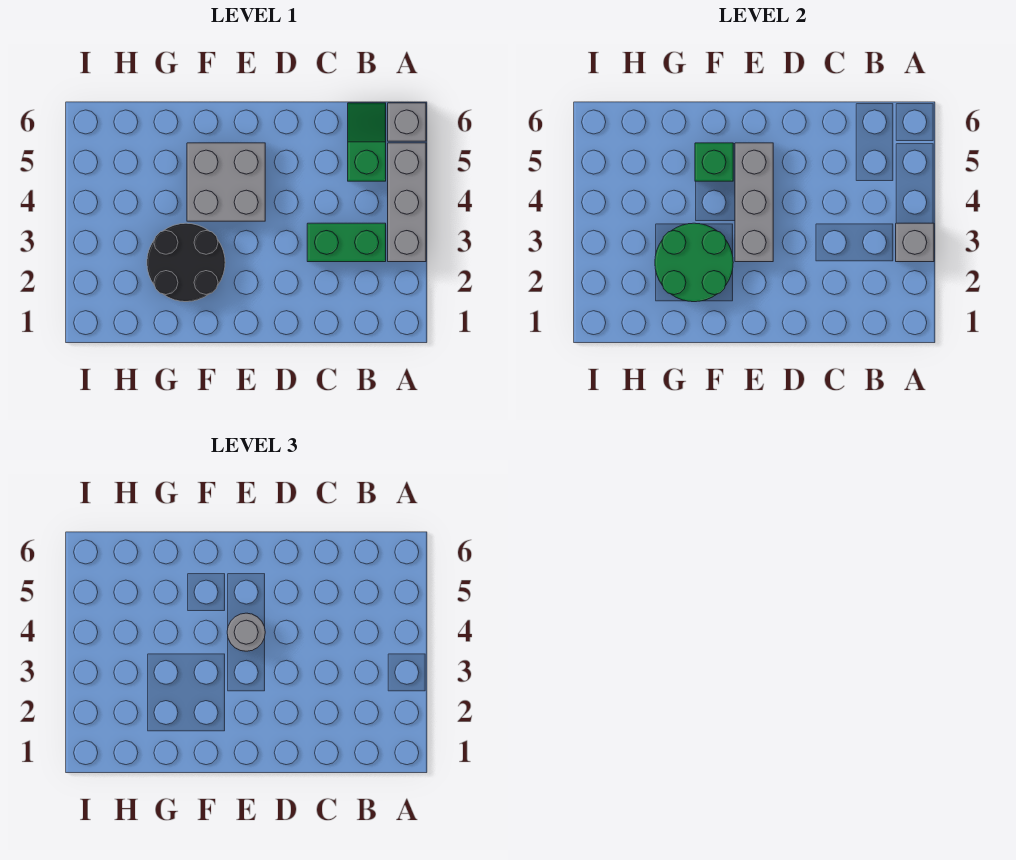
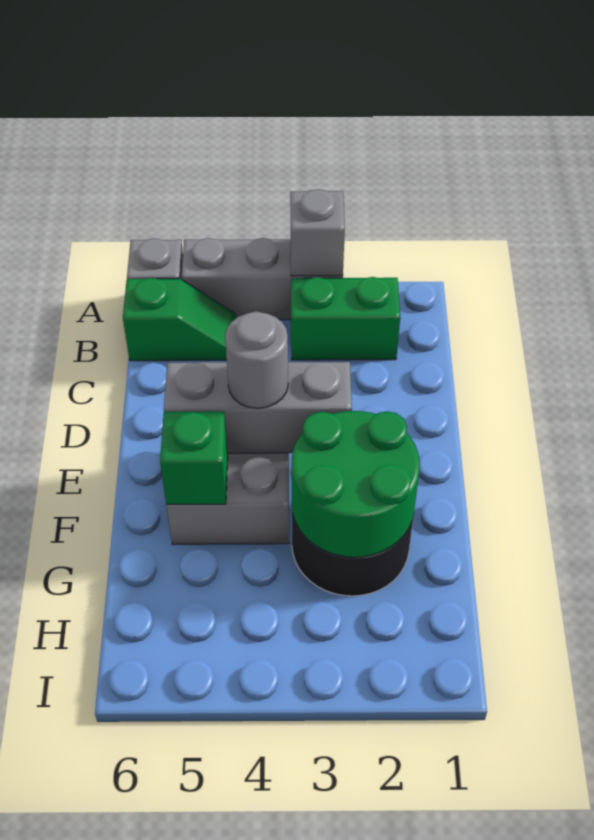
green 1x2 brick [307,223,386,262] -> green 1x2 brick turned to [291,277,400,360]
green 1x2 slope [348,103,386,181] -> green 1x2 slope turned to [123,278,236,361]

